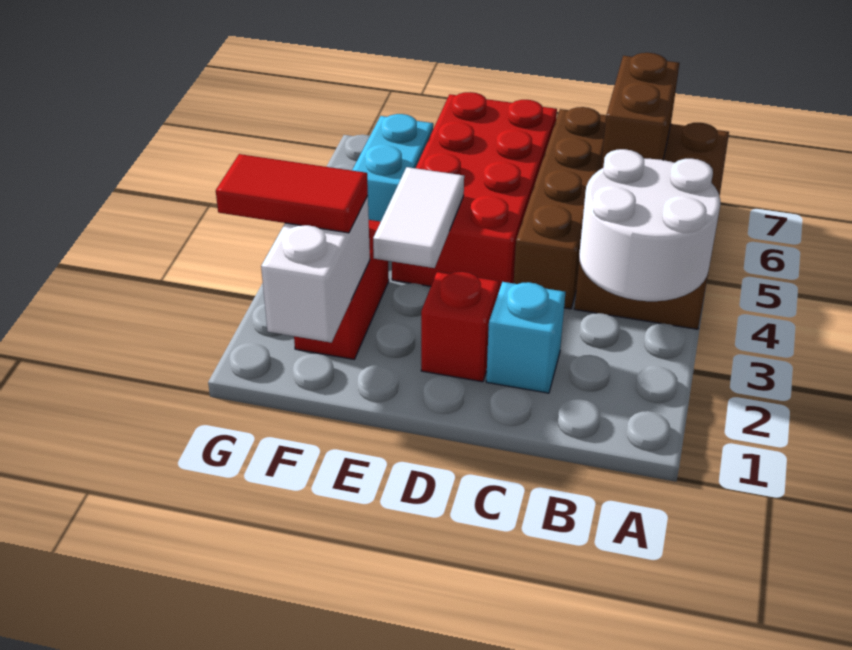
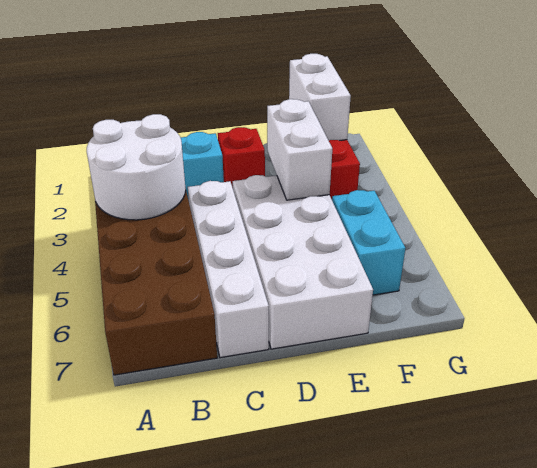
brown 1x2 brick [601,53,679,169] -> none
brown 1x4 brick [514,107,606,309] -> white 1x4 brick [188,181,269,358]
red 2x4 brick [392,92,557,290] -> white 2x4 brick [233,175,373,349]
white 1x2 tile [373,167,464,268] -> white 1x2 brick [267,99,332,200]
red 1x2 tile [216,154,368,233] -> none

